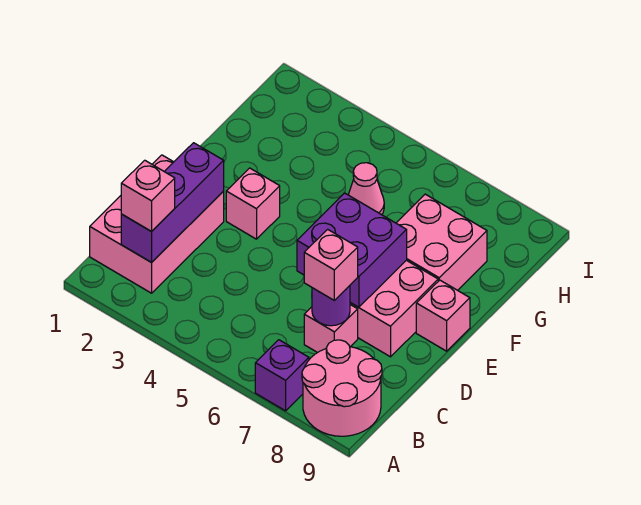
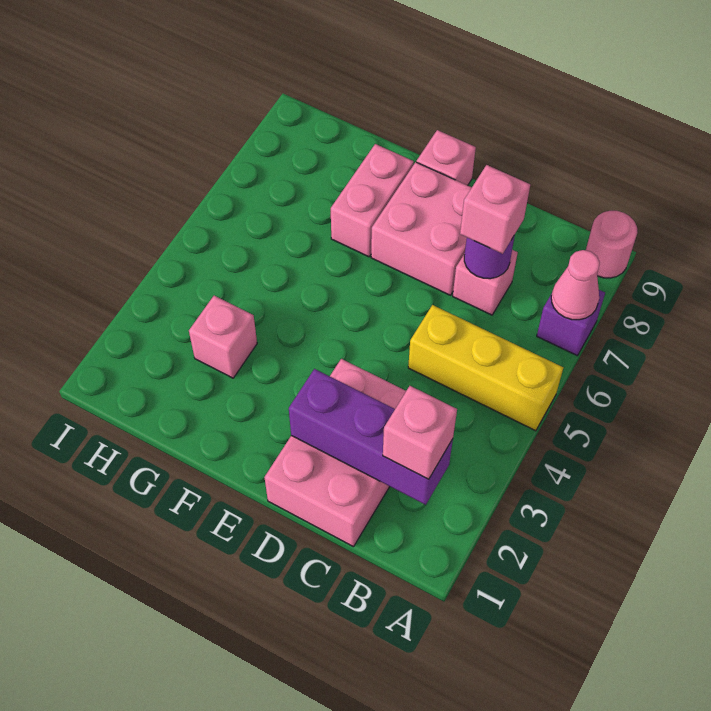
none -> yellow 1x3 brick [408,305,563,431]
pink 2x2 round brick [302,340,382,436] -> pink 1x1 round brick [586,211,637,278]
pink 2x3 brick [90,155,224,293] -> pink 2x3 brick turned to [264,359,406,547]
purple 2x2 brick [297,193,407,307] -> none
pink 1x1 brick [226,168,280,239] -> pink 1x1 brick moved to [189,296,257,378]
pink 2x2 brick [396,194,487,290] -> pink 1x2 brick [331,144,414,257]
pink 1x1 cone [348,163,384,215] -> pink 1x1 cone moved to [551,250,600,320]

